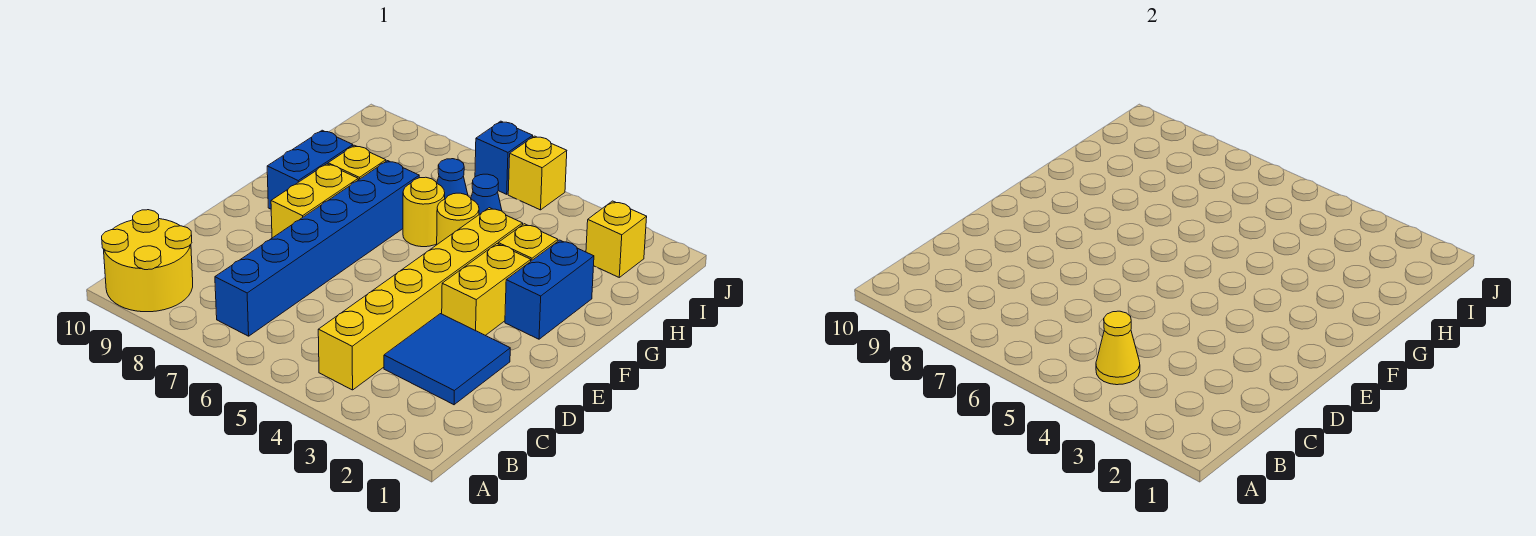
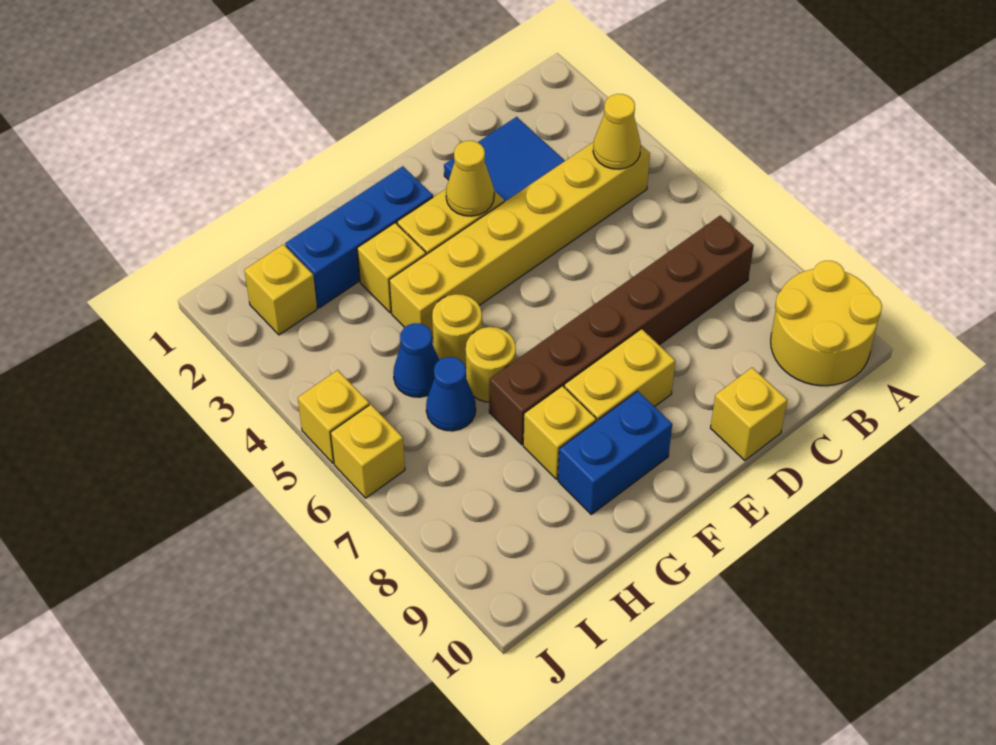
blue 1x6 brick [215,161,419,336] -> brown 1x6 brick [489,216,754,445]
none -> yellow 1x1 brick [711,368,787,461]
none -> yellow 1x1 cone [446,141,494,216]
blue 1x2 brick [505,240,594,339] -> blue 1x3 brick [285,166,433,308]
blue 1x1 brick [475,121,533,194] -> yellow 1x1 brick [331,404,405,498]

